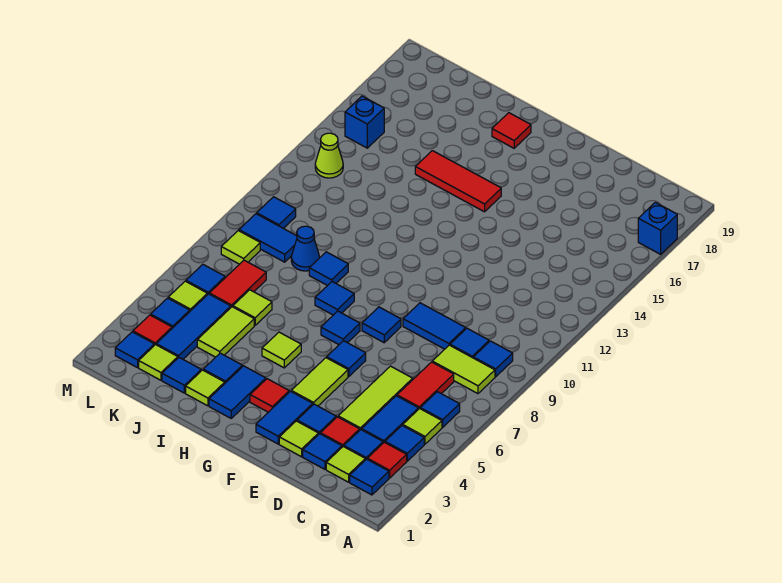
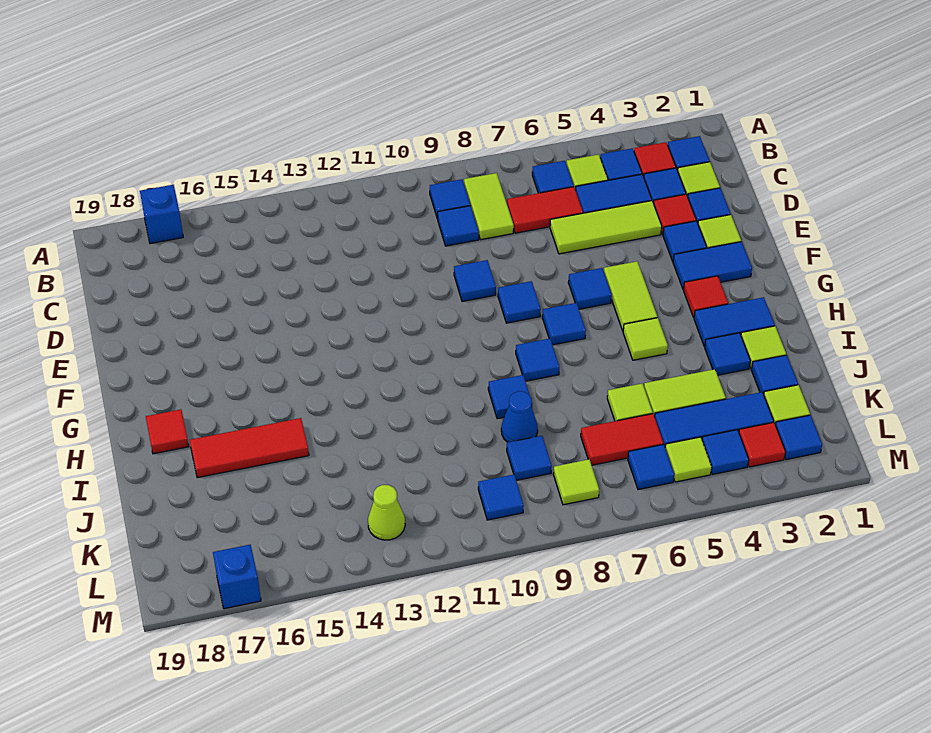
blue 1x2 tile [403,303,466,349] -> blue 1x1 tile [454,260,496,302]
lime 1x2 tile [291,358,348,406] -> lime 1x2 tile turned to [604,261,657,331]
red 1x3 tile [415,151,501,212] -> red 1x3 tile turned to [190,418,309,478]
blue 1x2 tile [239,214,297,262] -> blue 1x1 tile [507,436,552,480]
blue 1x1 brick [345,96,384,148] -> blue 1x1 brick moved to [213,545,261,609]

